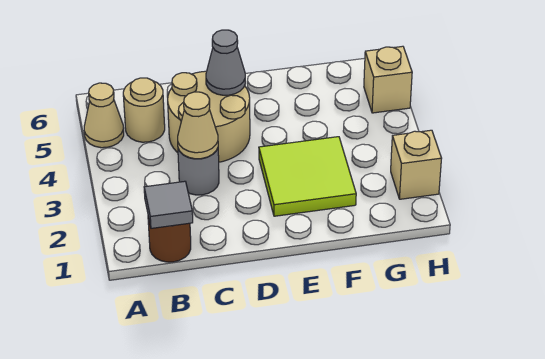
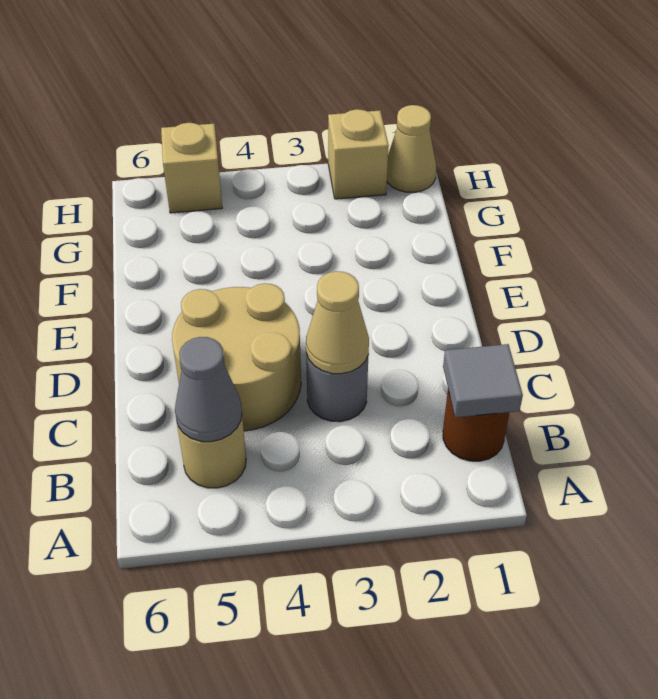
tan 1x1 cone [84,83,124,148] -> tan 1x1 cone moved to [387,105,436,192]
grey 1x1 cone [206,30,245,95] -> grey 1x1 cone moved to [175,337,242,442]
lime 2x2 tile [259,137,356,216] -> none

